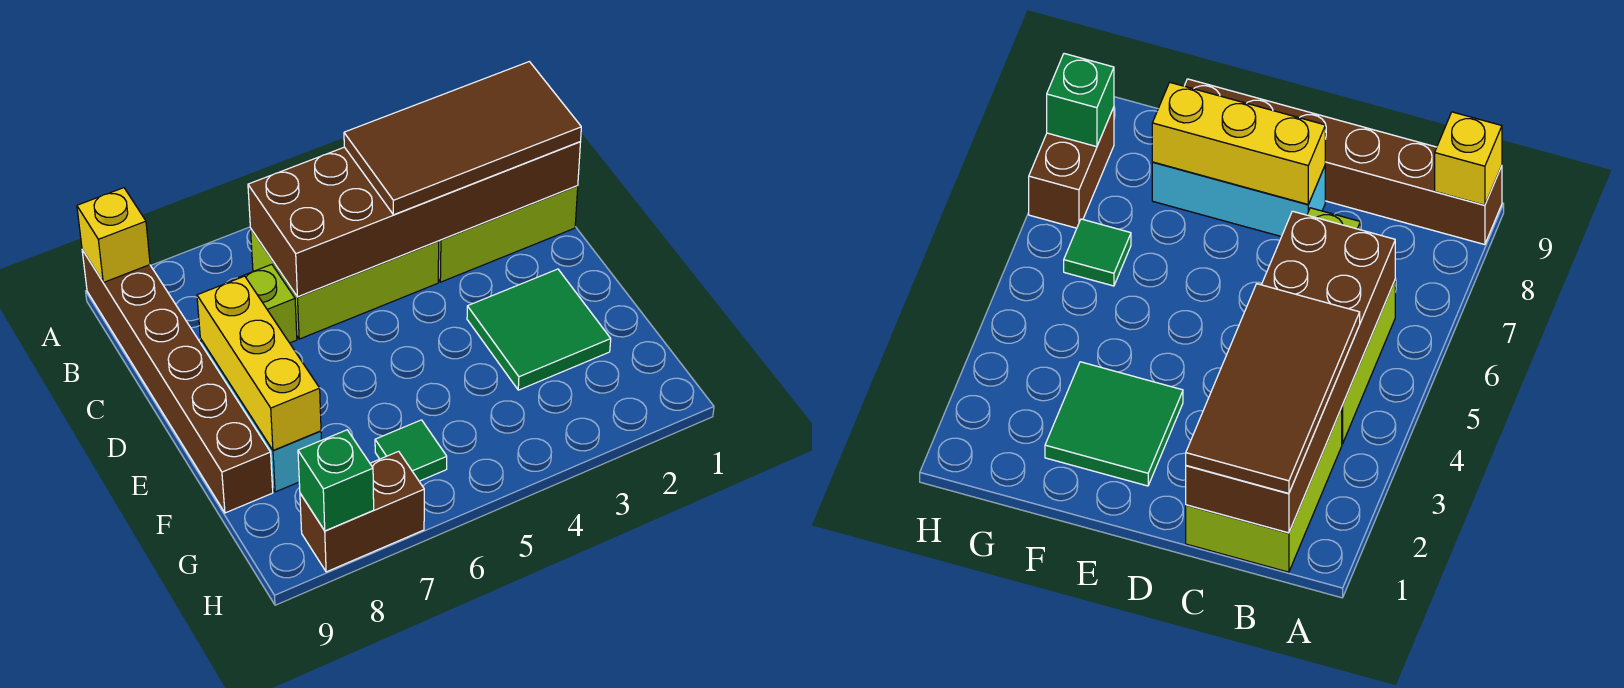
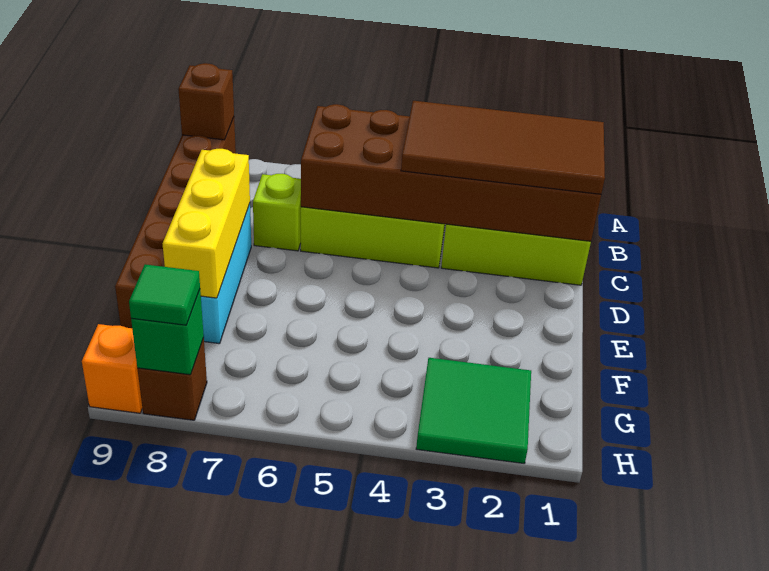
yellow 1x1 brick [77,188,150,282] -> brown 1x1 brick [178,63,234,140]
green 2x2 tile [467,269,611,390] -> green 2x2 tile moved to [416,358,531,463]
green 1x1 tile [375,420,447,481] -> green 1x1 tile moved to [129,264,200,325]
brown 1x2 brick [300,451,424,572] -> brown 1x1 brick [137,338,207,420]
none -> orange 1x1 brick [82,324,142,413]

